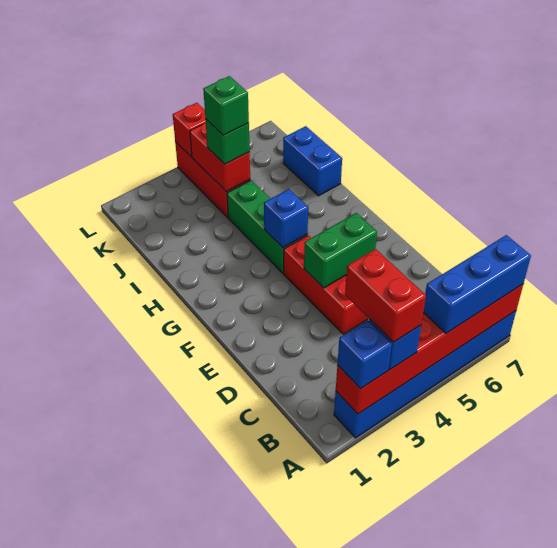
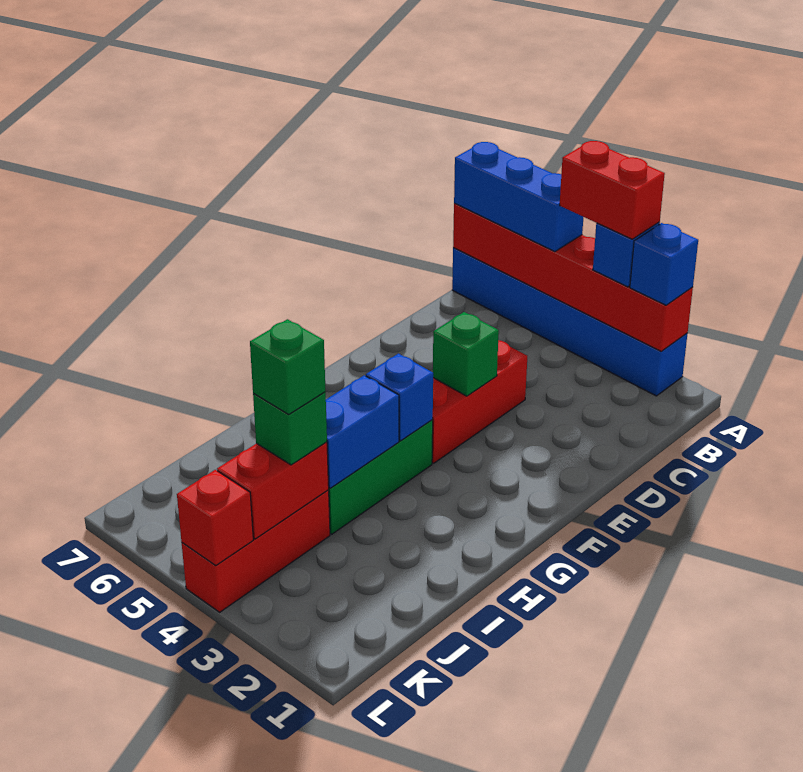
red 1x2 brick [345,249,426,342] -> red 1x2 brick turned to [560,141,665,239]
green 1x2 brick [304,213,377,288] -> green 1x1 brick [433,312,499,396]
blue 1x2 brick [283,126,342,196] -> blue 1x2 brick moved to [326,375,399,488]

